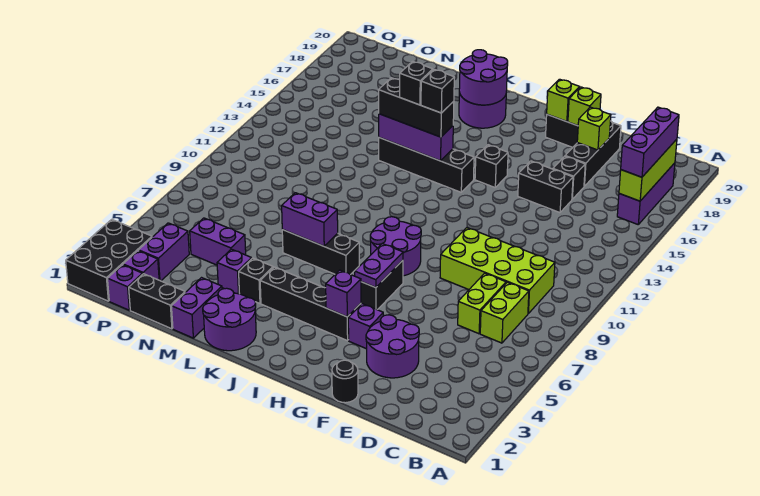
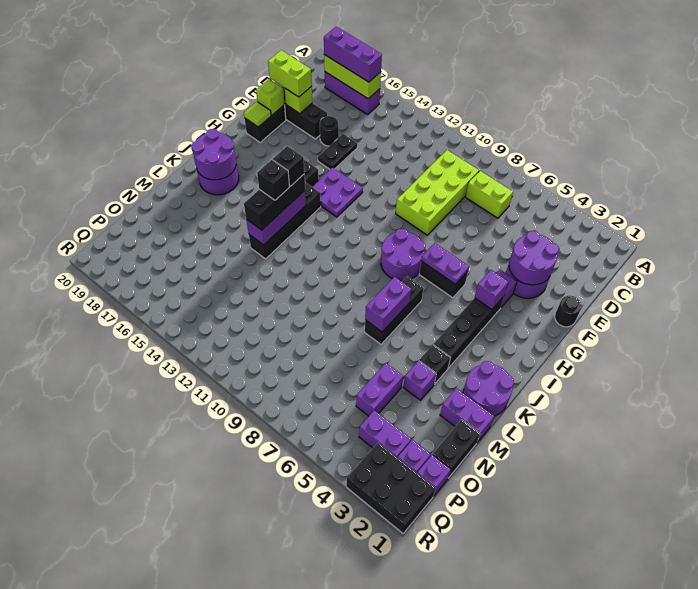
lime 1x2 brick [458,273,506,334] -> lime 1x2 brick moved to [268,50,312,97]
none -> purple 2x2 round brick [509,231,559,285]
black 1x2 brick [518,161,573,213] -> black 1x2 plate [318,134,357,169]
black 1x1 brick [553,156,585,199] -> black 1x1 round brick [320,116,339,146]
none -> purple 2x2 plate [312,167,363,217]
lime 1x1 brick [547,79,580,122] -> lime 1x1 tile [244,102,271,127]

